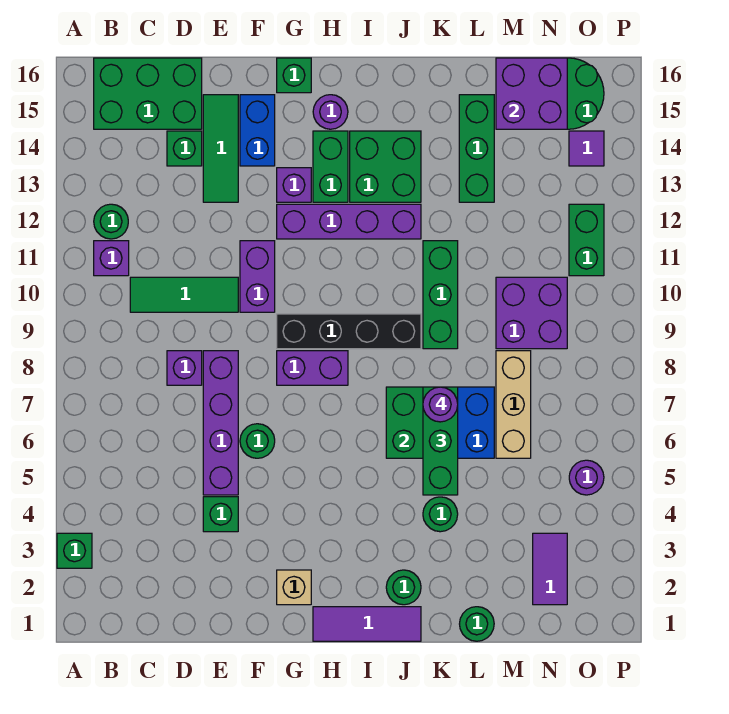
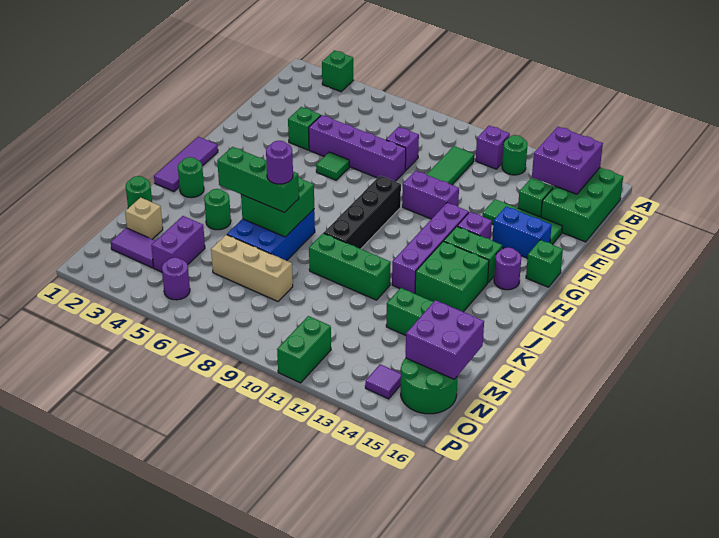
green 1x1 round brick [240,424,275,458] -> green 1x1 tile [316,152,349,180]
tan 1x1 brick [277,570,311,605] -> tan 1x1 brick moved to [125,197,163,239]
purple 1x2 brick [277,351,348,385] -> purple 1x2 brick moved to [151,216,205,272]
purple 2x2 brick [496,277,567,349] -> purple 2x2 brick moved to [532,127,603,194]
green 1x2 brick [569,204,604,276] -> green 1x2 brick turned to [277,316,331,383]

